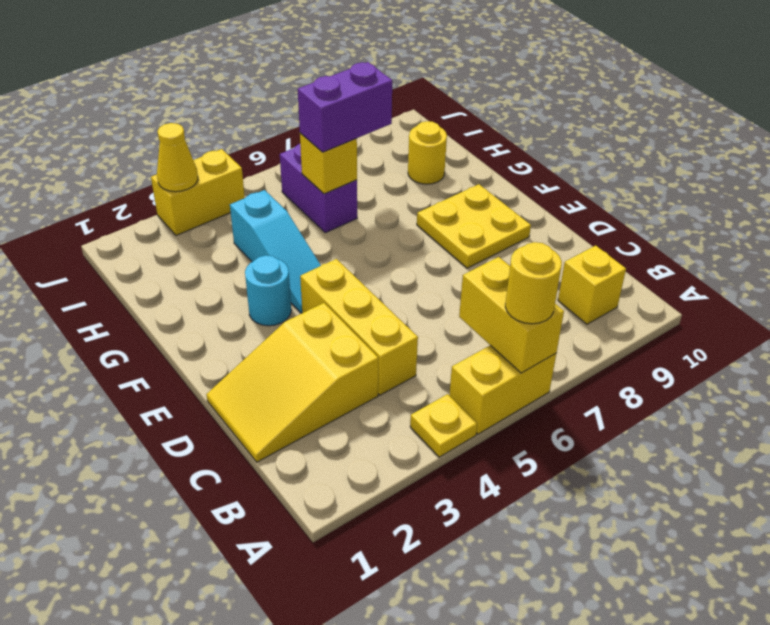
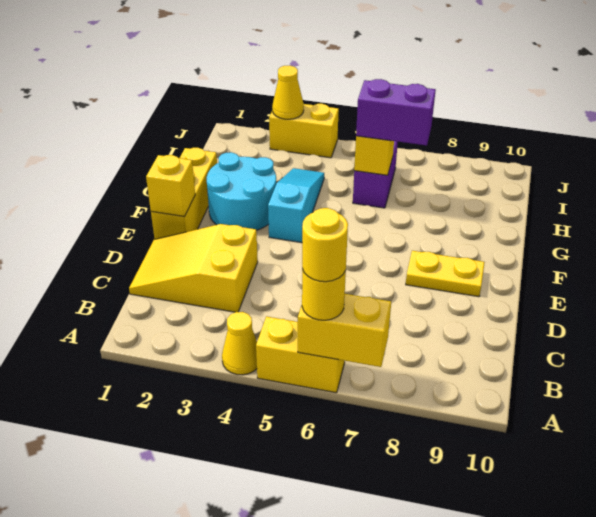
yellow 1x1 plate [410,394,477,457] -> yellow 1x1 cone [222,312,257,375]
yellow 1x2 brick [459,257,564,373] -> yellow 1x2 brick turned to [298,294,391,367]
yellow 1x1 brick [558,245,626,324] -> yellow 1x1 brick moved to [146,155,195,217]
yellow 1x3 brick [300,259,418,395] -> yellow 1x3 brick moved to [151,148,217,239]
yellow 2x2 plate [417,184,531,268] -> yellow 1x2 plate [406,251,485,297]
cyan 1x1 round brick [245,255,291,326] -> cyan 2x2 round brick [207,152,276,230]
cyan 1x3 slope [230,190,321,313] -> cyan 1x3 slope turned to [268,168,324,243]
yellow 1x1 round brick [408,121,447,184] -> yellow 1x1 round brick moved to [302,208,348,282]

